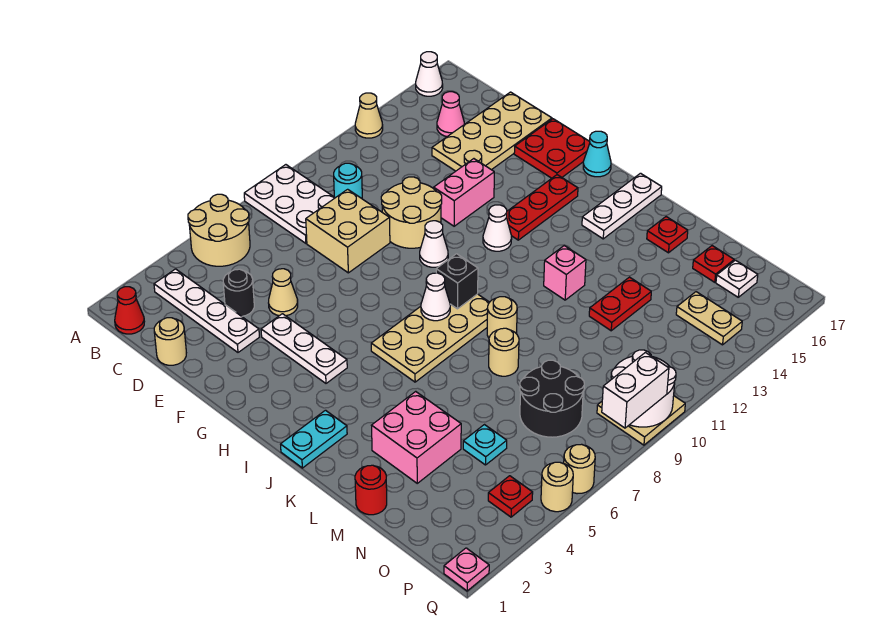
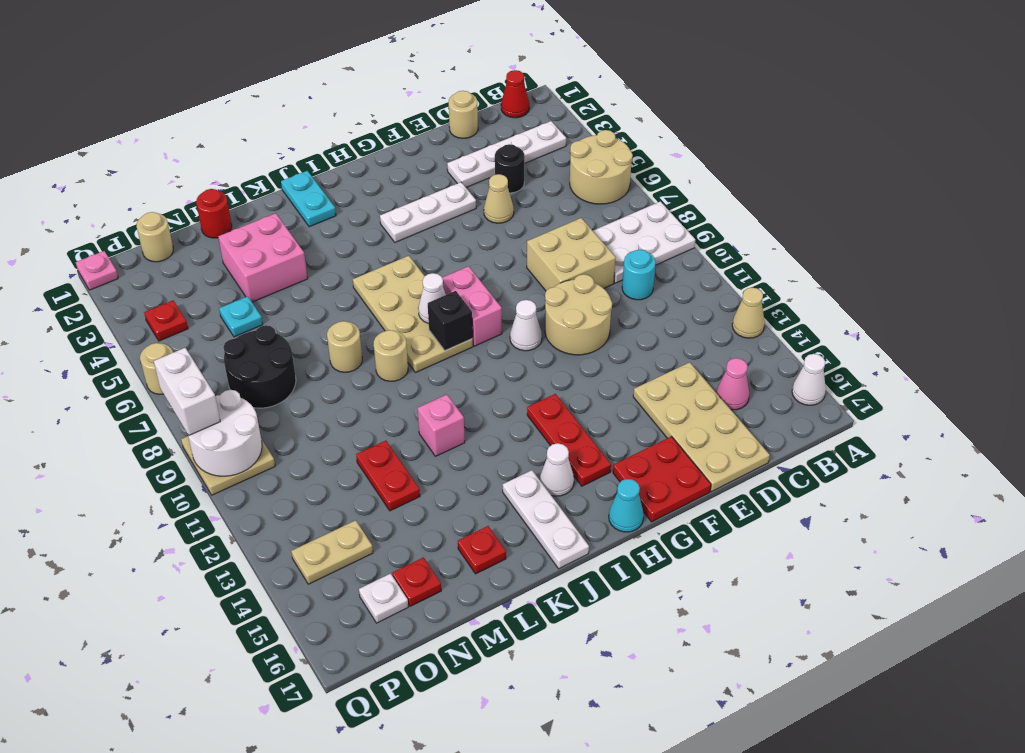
pink 1x2 brick [433,159,494,226] -> pink 1x2 brick moved to [442,266,502,346]
white 1x1 cone [483,205,512,251] -> white 1x1 cone moved to [540,443,574,496]
tan 1x1 round brick [541,462,573,512] -> tan 1x1 round brick moved to [136,212,173,262]

